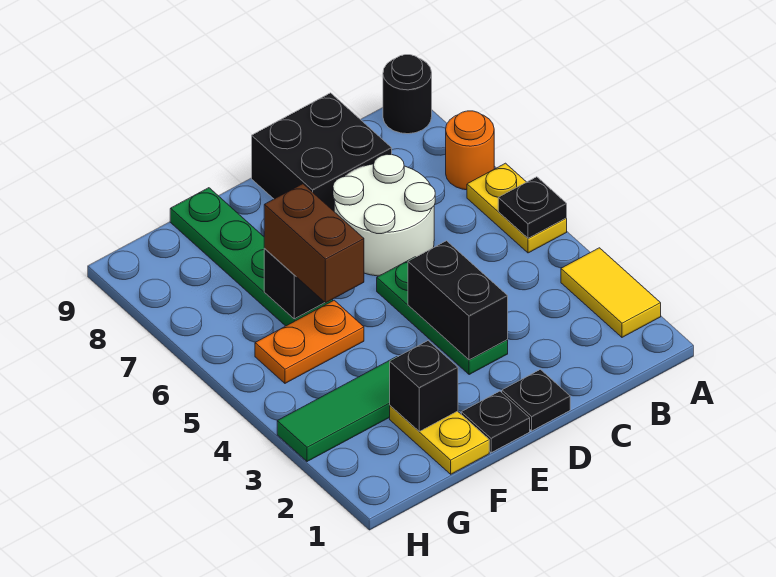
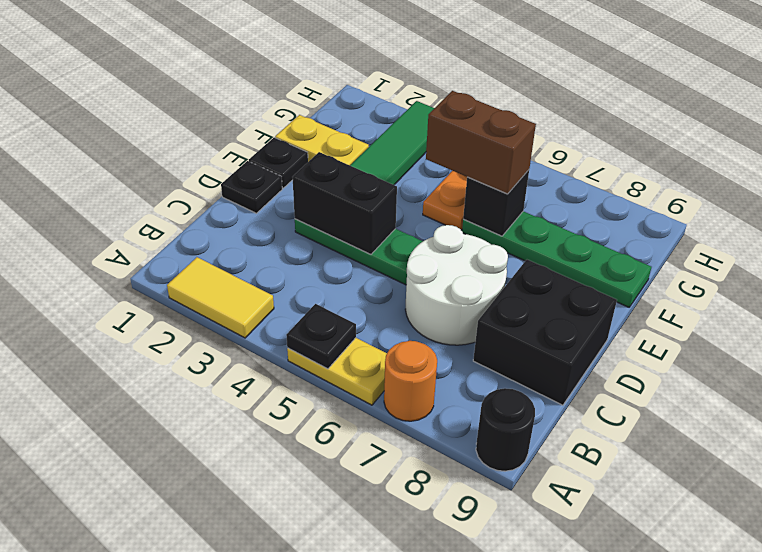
black 1x1 brick [390,341,458,431] -> none

